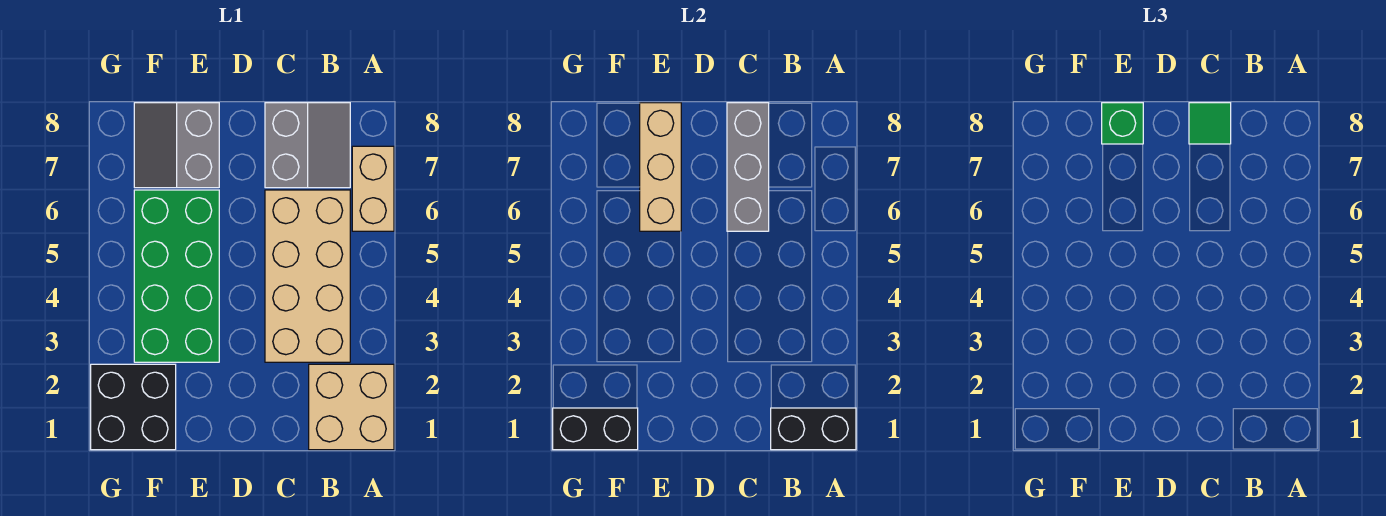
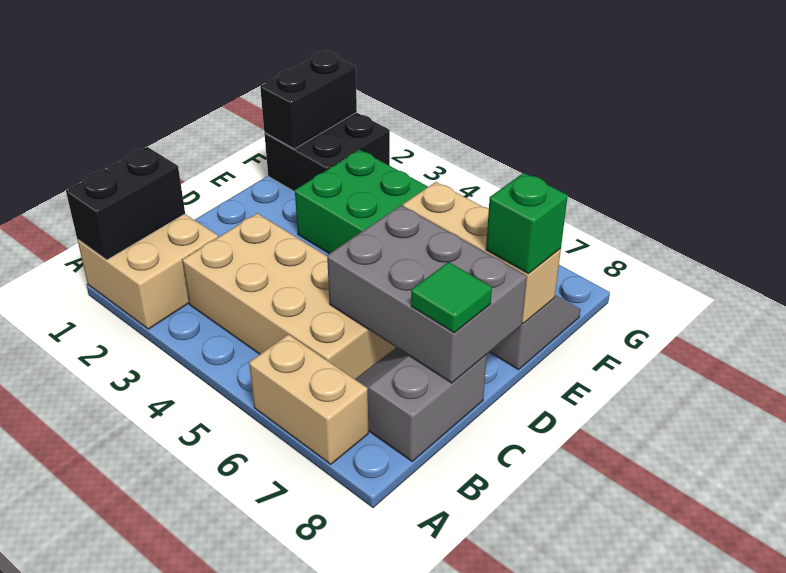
grey 2x2 slope [265,103,350,188] -> grey 2x2 slope turned to [355,348,487,461]
grey 1x3 brick [727,103,769,231] -> grey 2x3 brick [327,206,527,383]

